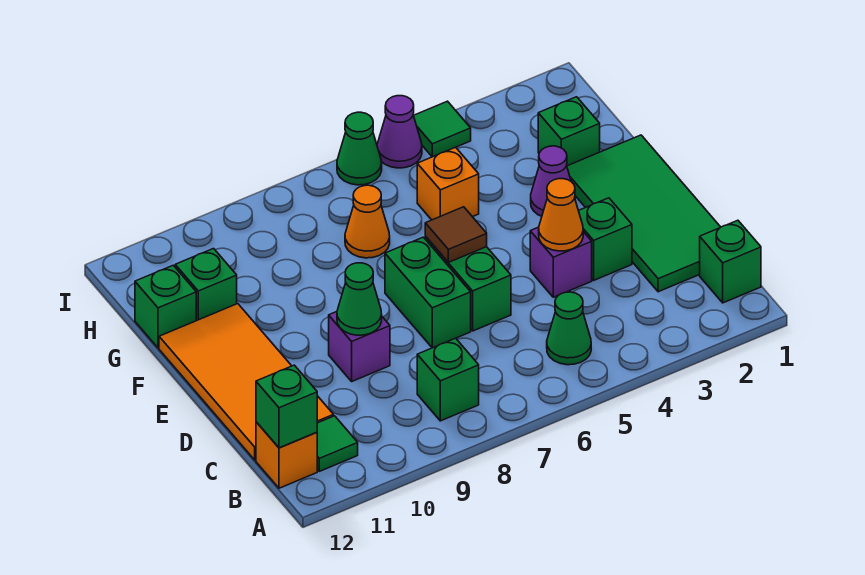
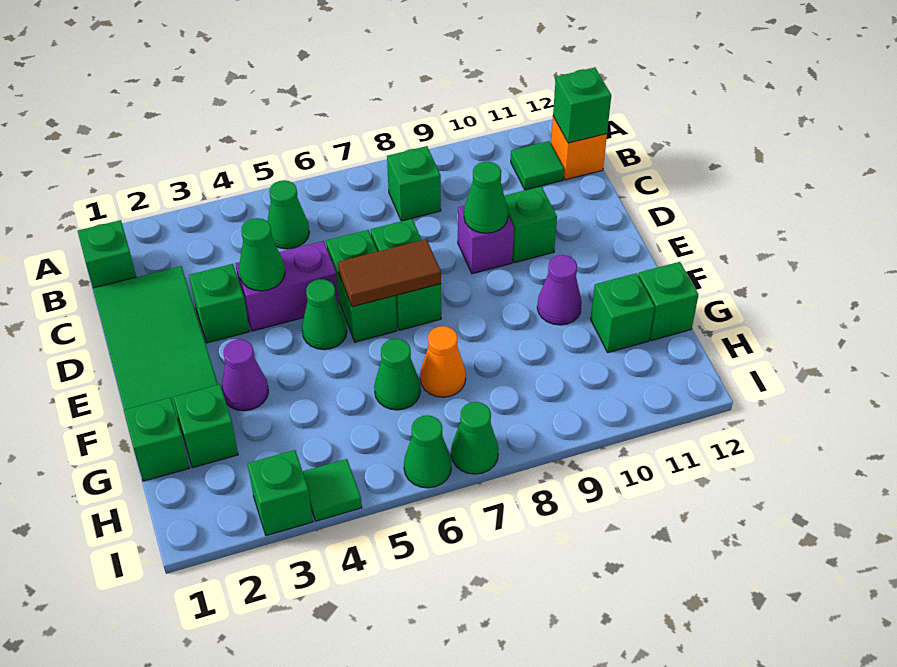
orange 2x4 tile [159,304,334,460] -> none
purple 1x1 brick [530,227,592,297] -> purple 1x2 brick [235,241,339,331]
orange 1x1 cone [539,179,583,251] -> green 1x1 cone [239,218,285,291]
none -> green 1x1 brick [504,187,557,263]
none -> green 1x1 cone [302,279,347,350]
brown 1x1 tile [425,207,487,262] -> brown 1x2 tile [338,239,441,307]
none -> green 1x1 brick [124,397,190,481]
orange 1x1 brick [417,147,479,220] -> none
none -> green 1x1 cone [374,339,420,410]
none -> green 1x1 brick [247,450,313,536]
purple 1x1 cone [377,96,422,168] -> purple 1x1 cone moved to [537,255,582,325]
none -> green 1x1 cone [451,402,499,474]

